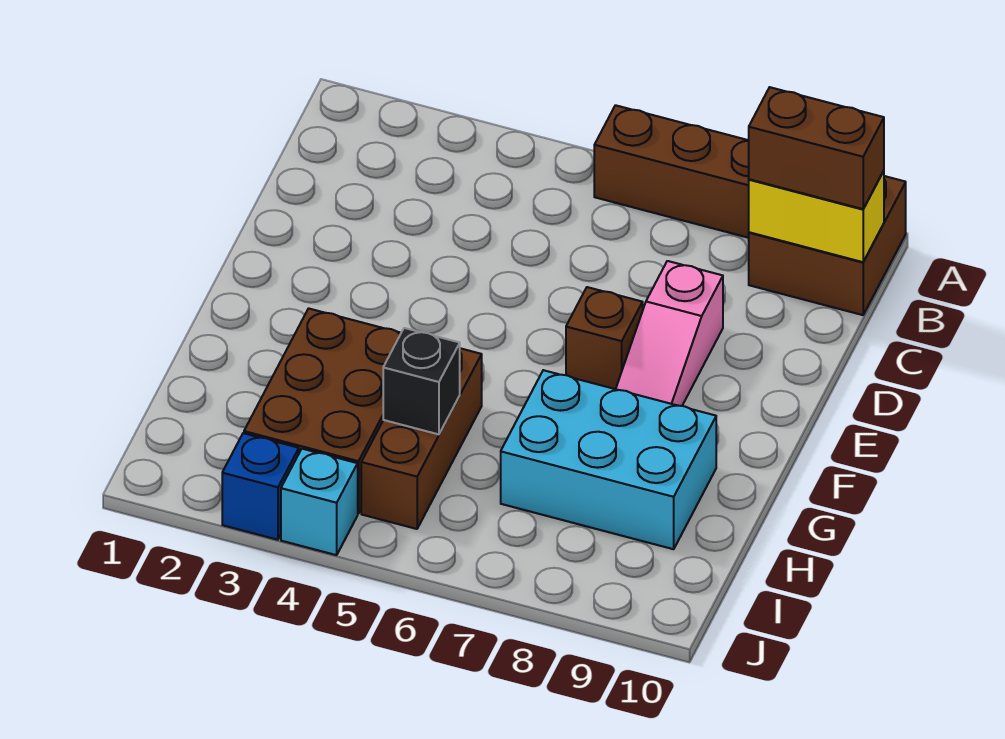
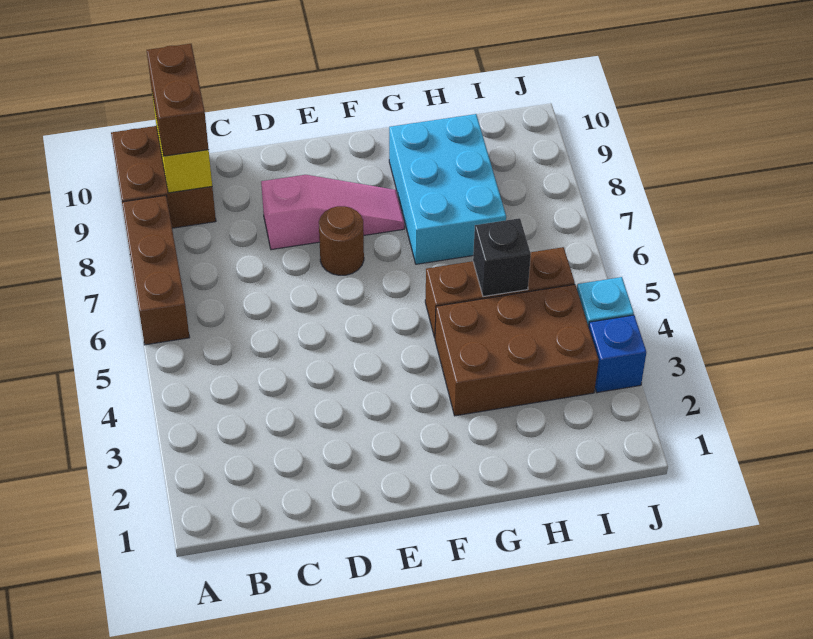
brown 1x1 brick [566,287,643,389] -> brown 1x1 round brick [319,206,364,275]

